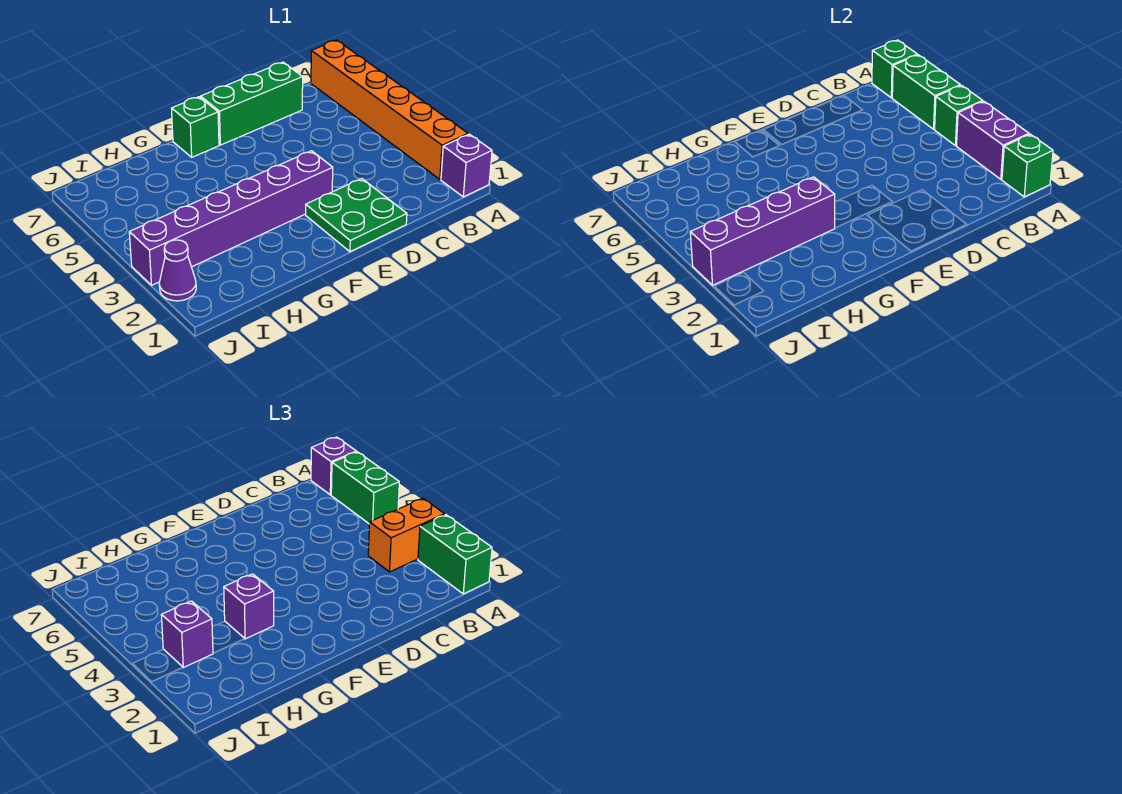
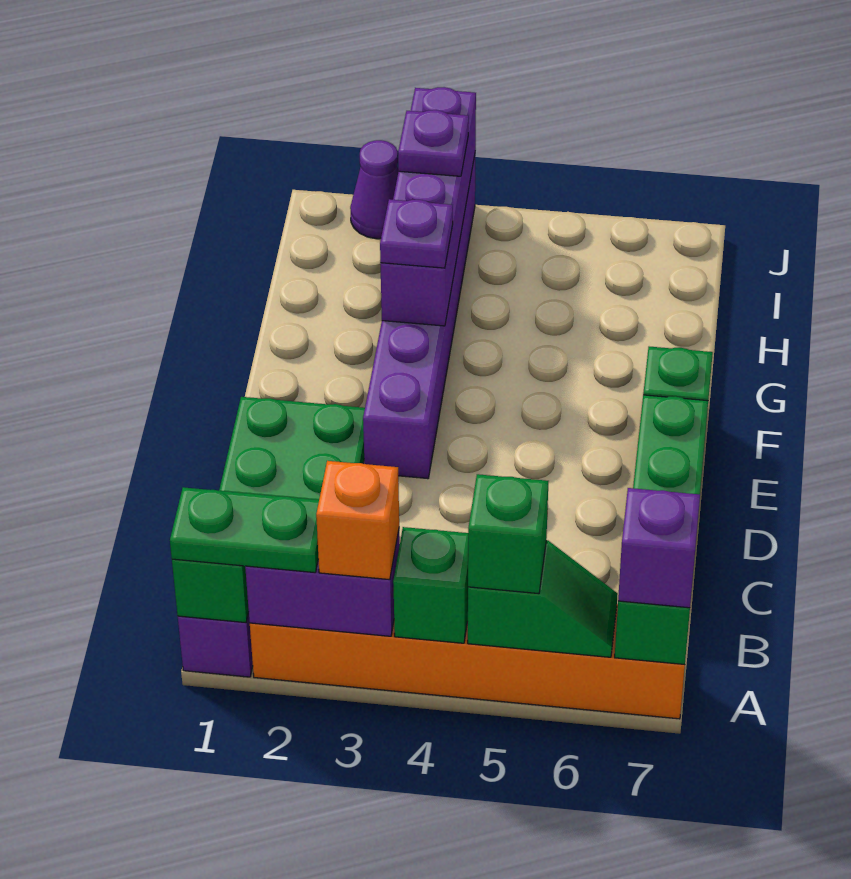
green 1x2 brick [418,515,492,594] -> green 1x2 plate [170,487,319,573]
orange 1x2 brick [368,498,445,572] -> orange 1x1 brick [316,461,399,580]
green 1x2 brick [892,55,960,129] -> green 1x2 slope [468,540,618,657]
green 1x2 brick [331,452,399,524] -> green 1x1 brick [468,474,548,594]
purple 1x1 brick [224,574,274,639] -> purple 1x1 plate [380,199,453,268]
purple 1x1 brick [161,601,213,668] -> purple 1x1 plate [398,110,469,176]

